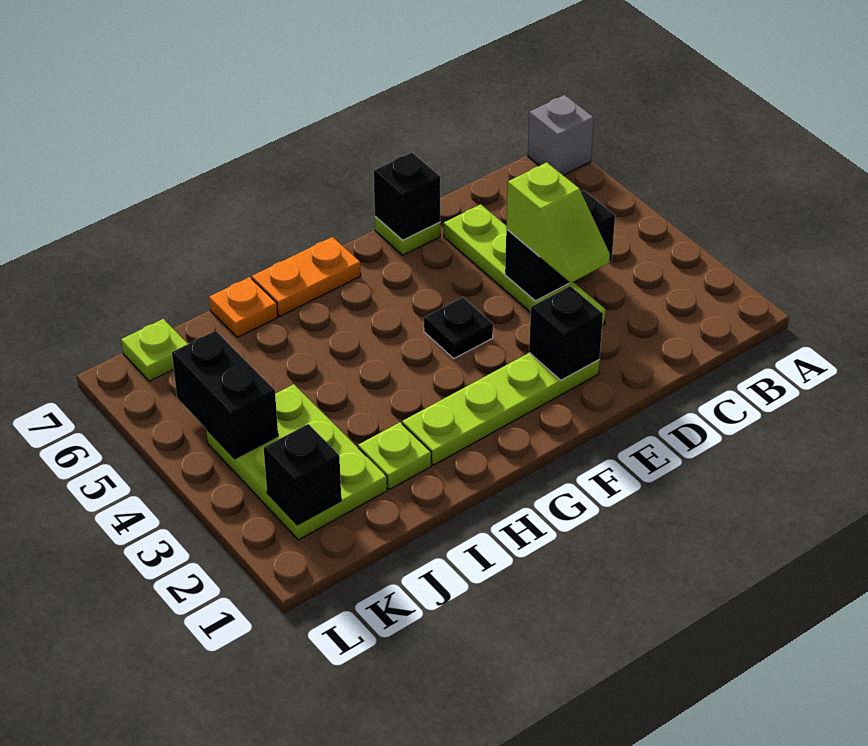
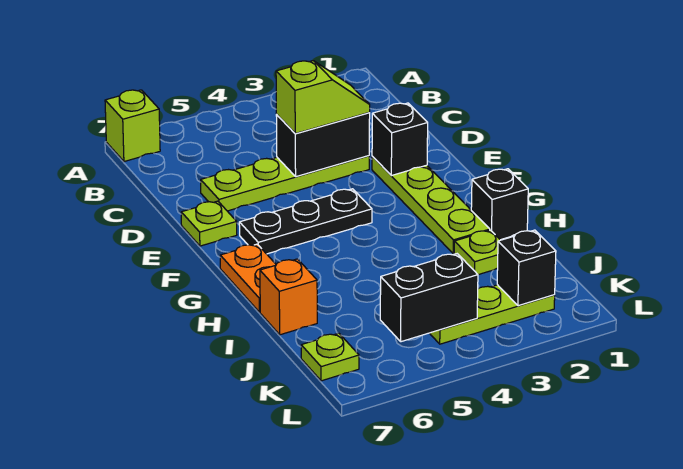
grey 1x1 brick [528,95,594,175] -> lime 1x1 brick [105,90,160,162]
black 1x2 brick [505,190,615,301] -> black 1x2 brick turned to [276,113,370,177]
black 1x1 brick [374,152,440,240] -> black 1x1 brick moved to [471,169,528,240]
black 1x1 plate [424,297,493,358] -> black 1x3 plate [239,189,372,254]
orange 1x1 plate [209,277,278,338] -> orange 1x1 brick [260,259,317,335]
lime 2x3 plate [206,384,387,540] -> lime 1x3 plate [430,285,555,344]

